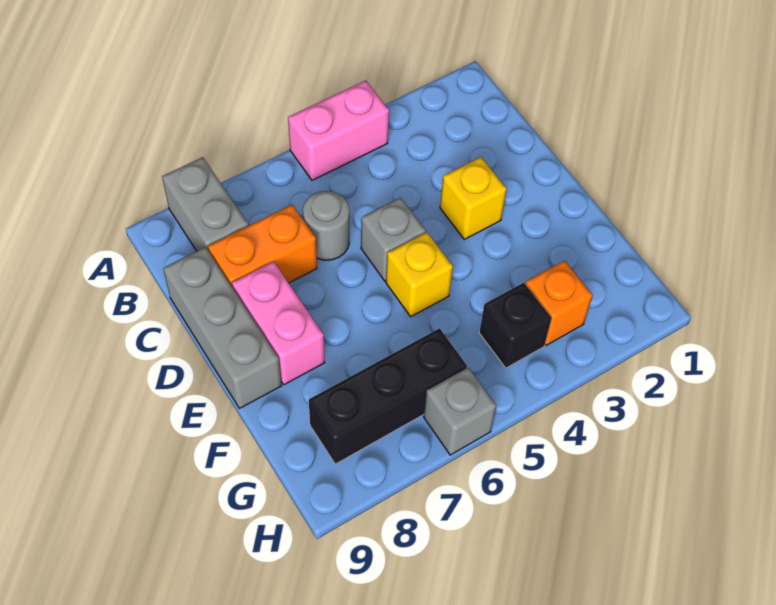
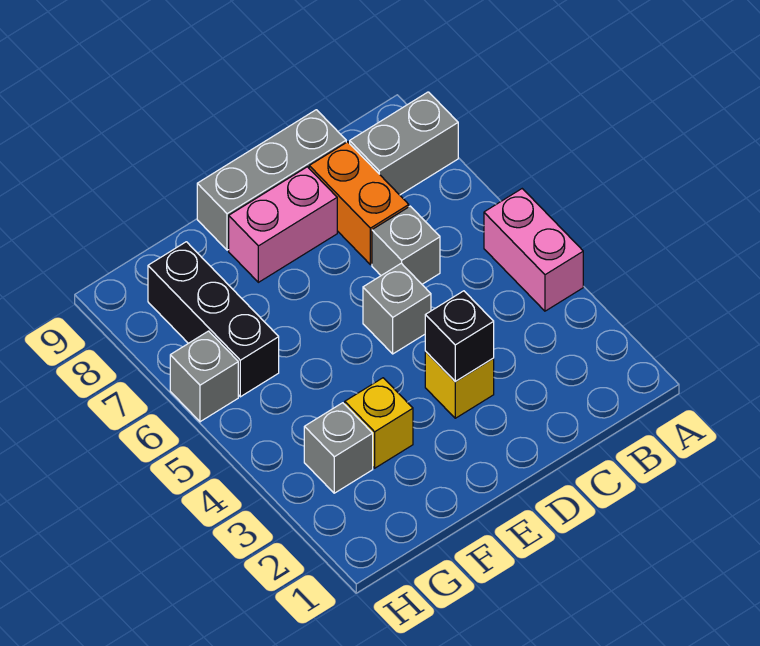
grey 1x1 round brick [303,191,349,260] -> grey 1x1 brick [372,206,440,284]
yellow 1x1 brick [386,232,453,317] -> yellow 1x1 brick moved to [345,378,413,468]
orange 1x1 brick [525,261,593,345] -> grey 1x1 brick [304,403,373,493]
black 1x1 brick [479,283,552,368] -> black 1x1 brick moved to [425,291,494,382]

